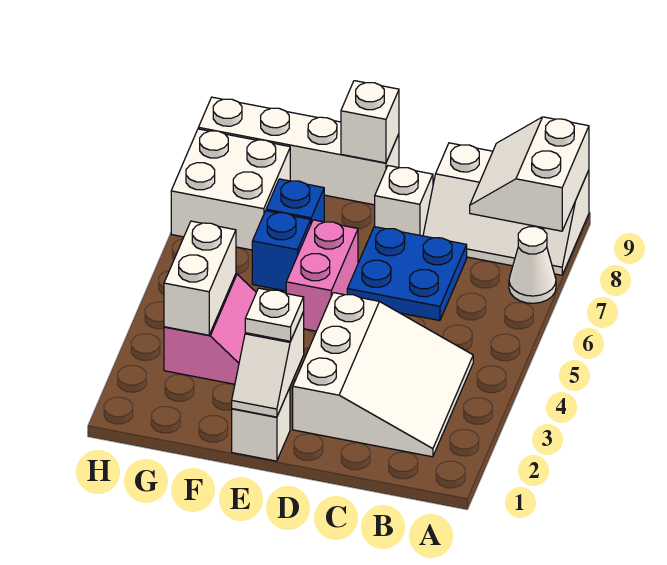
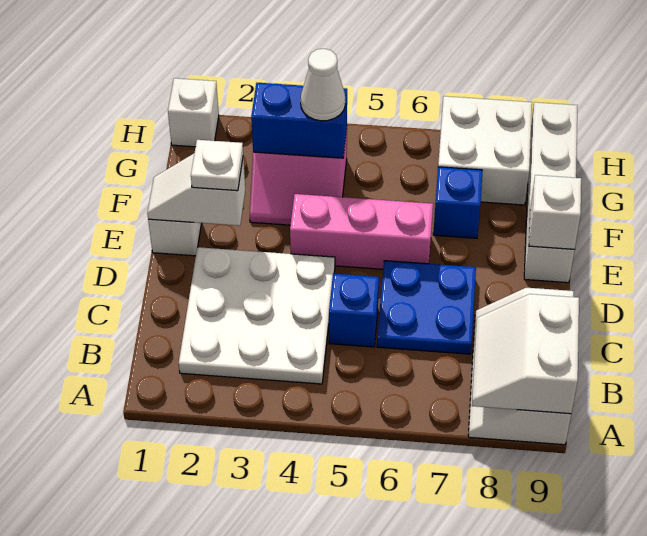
white 1x1 cone [509,227,556,303] -> white 1x1 cone moved to [301,49,345,121]
white 2x2 slope [470,117,589,231] -> white 2x2 slope turned to [472,294,579,414]
white 3x3 slope [293,293,473,457] -> white 3x3 plate [179,247,335,384]
white 1x1 brick [375,166,433,236] -> white 1x1 brick moved to [168,78,219,147]
pink 1x2 brick [286,220,358,331] -> pink 1x3 brick [290,194,433,269]
blue 1x1 brick [252,211,311,291] -> blue 1x1 brick moved to [329,274,379,347]
white 1x2 brick [164,221,236,335] -> blue 1x2 brick [251,83,347,158]

